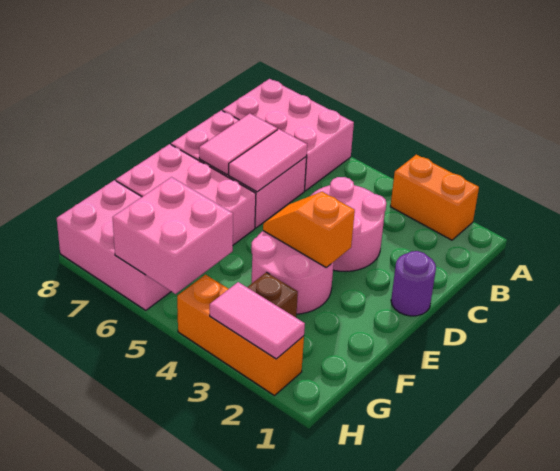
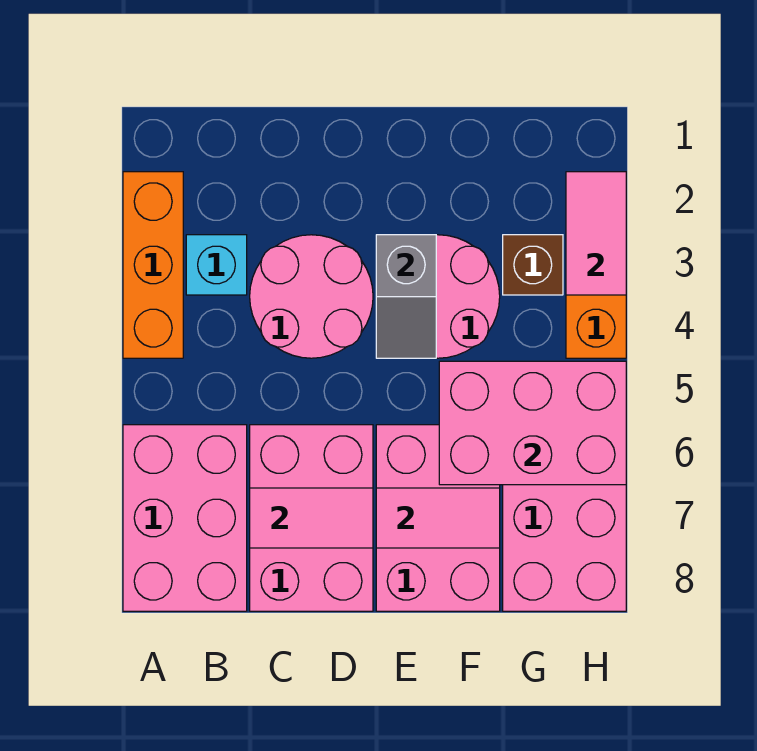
orange 1x2 brick [390,155,479,240] -> orange 1x3 brick [123,172,183,358]
none -> cyan 1x1 brick [186,235,247,295]
pink 1x2 tile [229,129,307,192] -> pink 1x2 tile moved to [376,488,500,548]
purple 1x1 round brick [391,251,436,316] -> none
orange 1x2 slope [263,192,355,268] -> grey 1x2 slope [376,235,436,358]
pink 2x2 brick [113,177,233,294] -> pink 2x3 brick [439,361,626,485]

